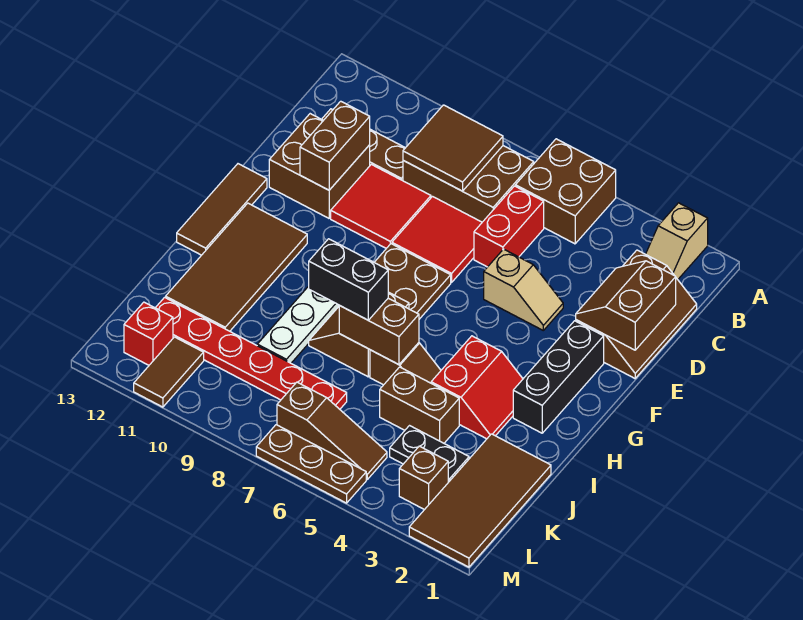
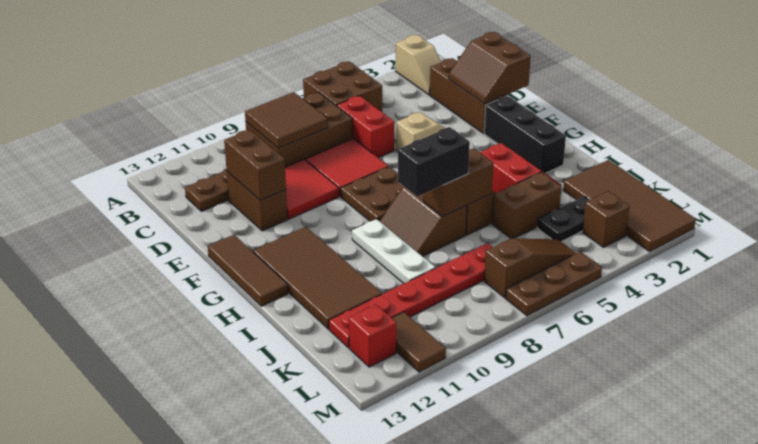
brown 2x2 brick [269,114,370,218] -> brown 1x2 brick [227,172,287,231]

